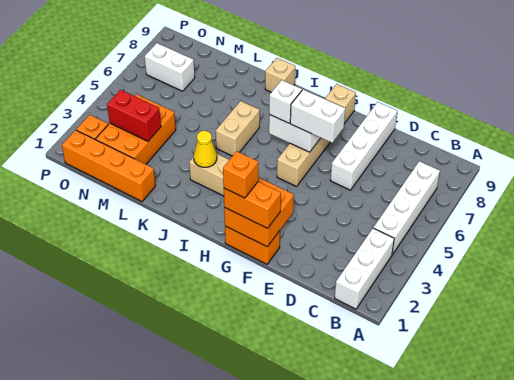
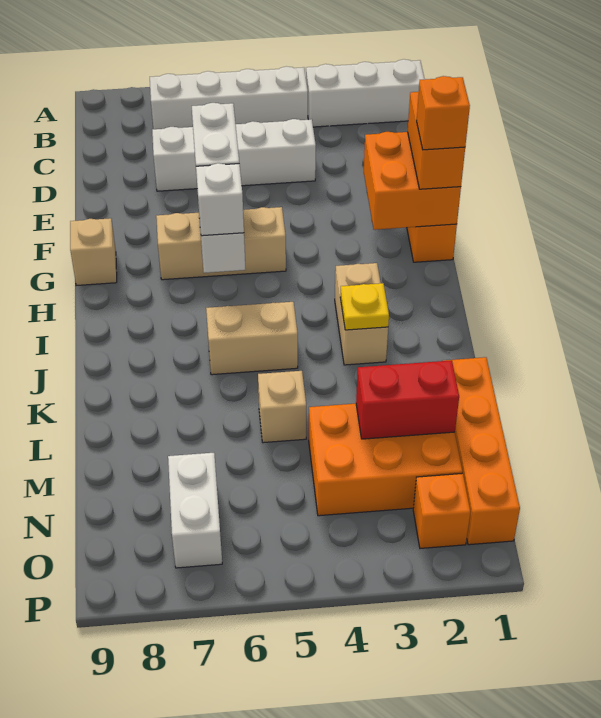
white 1x4 brick [331,102,397,190] -> white 1x4 brick moved to [152,119,316,191]
yellow 1x1 cone [194,131,217,167] -> yellow 1x1 plate [340,283,389,330]
tan 1x1 brick [265,58,295,92] -> tan 1x1 brick moved to [258,371,306,443]
red 1x2 brick [107,90,161,141] -> red 1x2 brick turned to [356,360,459,439]

